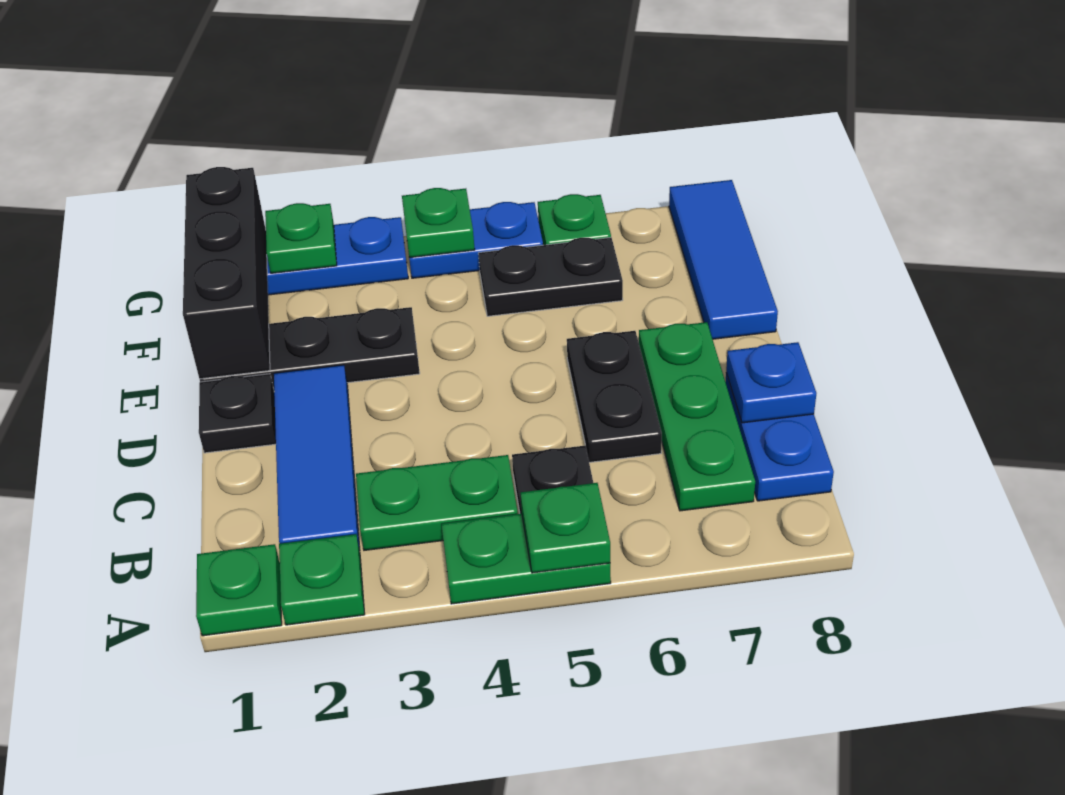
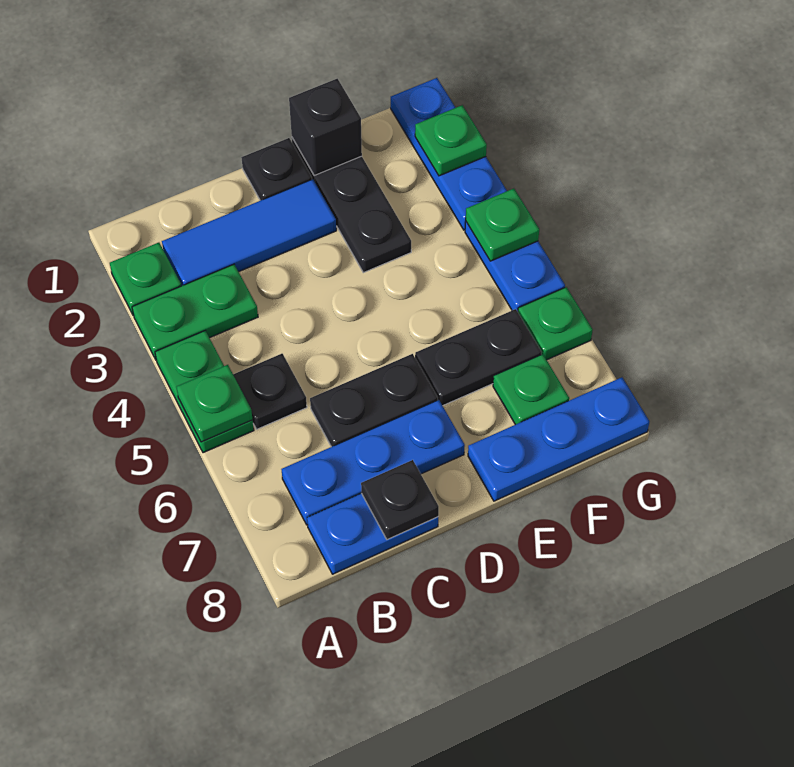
green 1x1 plate [196,544,282,636] -> green 1x1 plate moved to [493,354,569,425]
green 1x2 plate [356,455,518,550] -> green 1x2 plate turned to [132,264,258,359]
green 1x3 plate [639,322,755,511] -> blue 1x3 plate [282,400,465,525]
blue 1x1 plate [726,342,816,423] -> black 1x1 plate [361,460,439,540]
black 1x3 brick [183,167,270,379] -> black 1x1 brick [289,79,362,176]
blue 1x3 tile [669,180,778,339] -> blue 1x3 plate [468,377,649,501]
black 1x2 plate [478,237,623,316] -> black 1x2 plate turned to [415,309,542,406]

